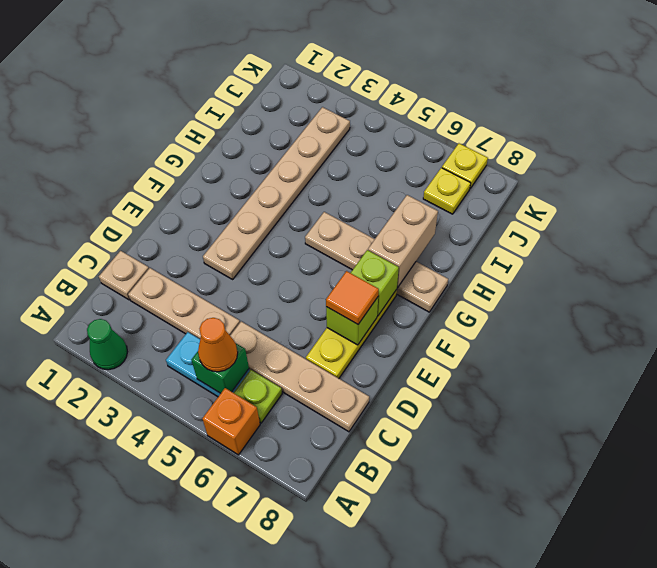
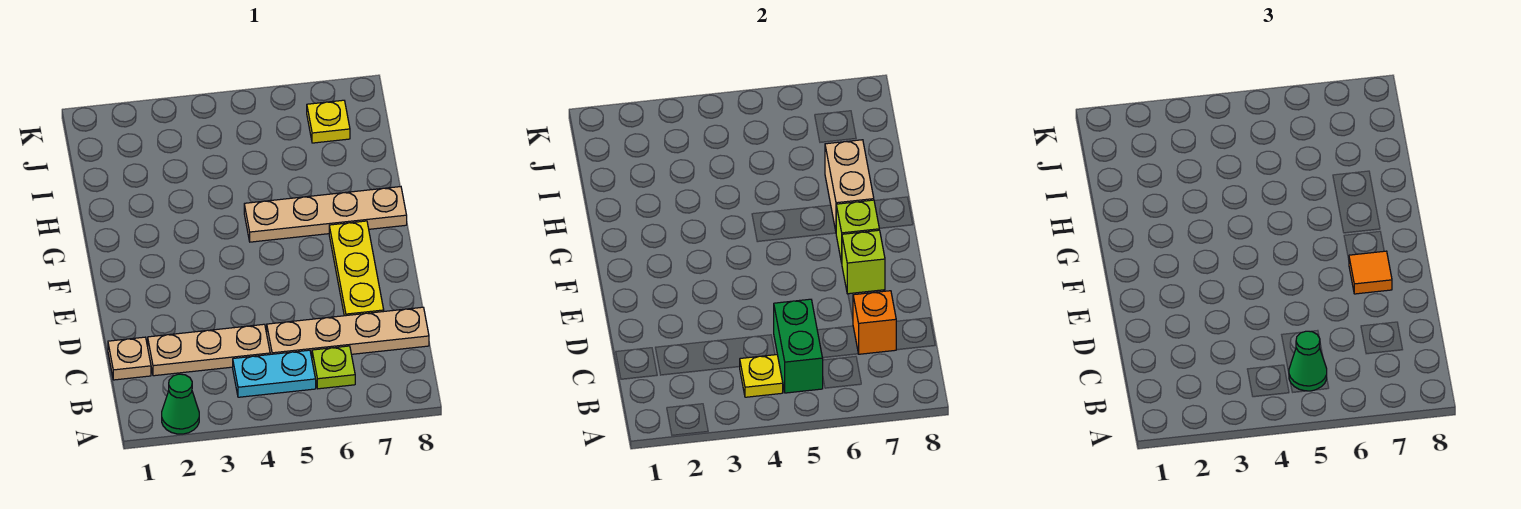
orange 1x1 brick [202,388,260,455] -> orange 1x1 brick moved to [853,291,896,354]
green 1x1 brick [191,344,249,393] -> green 1x2 brick [774,299,823,393]
orange 1x1 cone [198,318,238,372] -> green 1x1 cone [1289,331,1327,391]
tan 1x6 plate [203,107,350,279] -> none
yellow 1x1 plate [442,143,488,188] -> yellow 1x1 plate moved to [739,355,783,397]

